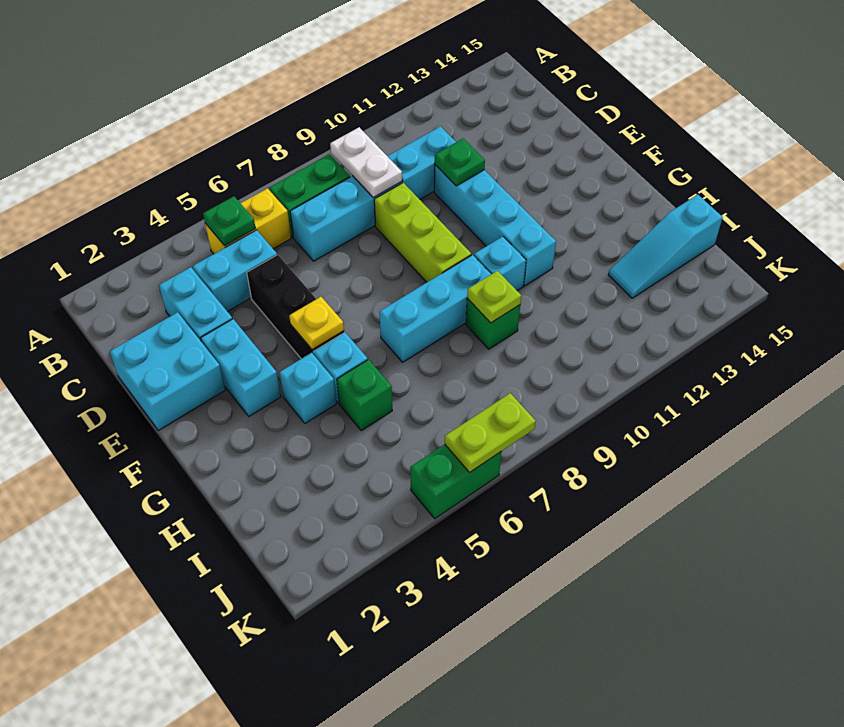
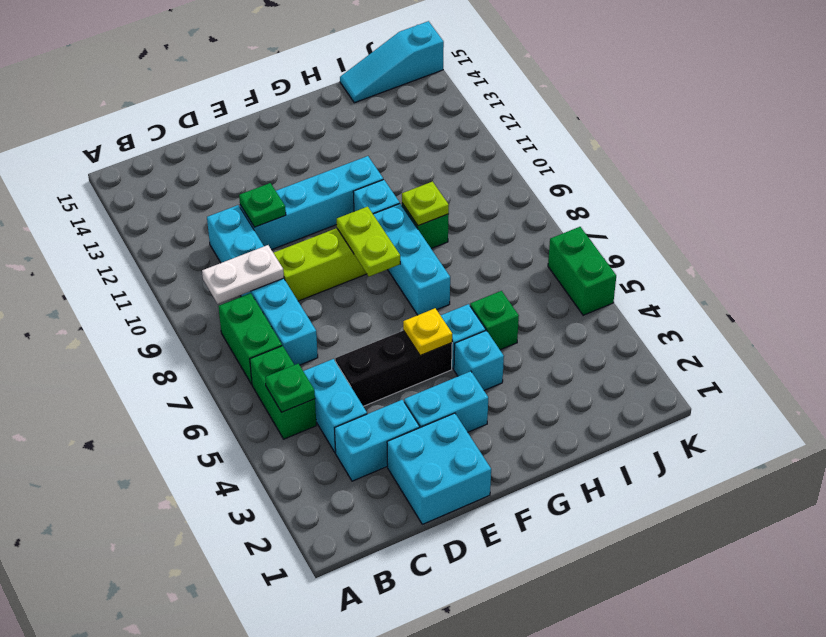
yellow 1x2 brick [205,188,291,254] -> green 1x2 brick [250,346,316,439]
cyan 1x3 slope [608,195,723,298] -> cyan 1x3 slope turned to [340,21,444,103]
lime 1x2 plate [445,393,536,472] -> lime 1x2 plate moved to [337,207,400,276]

